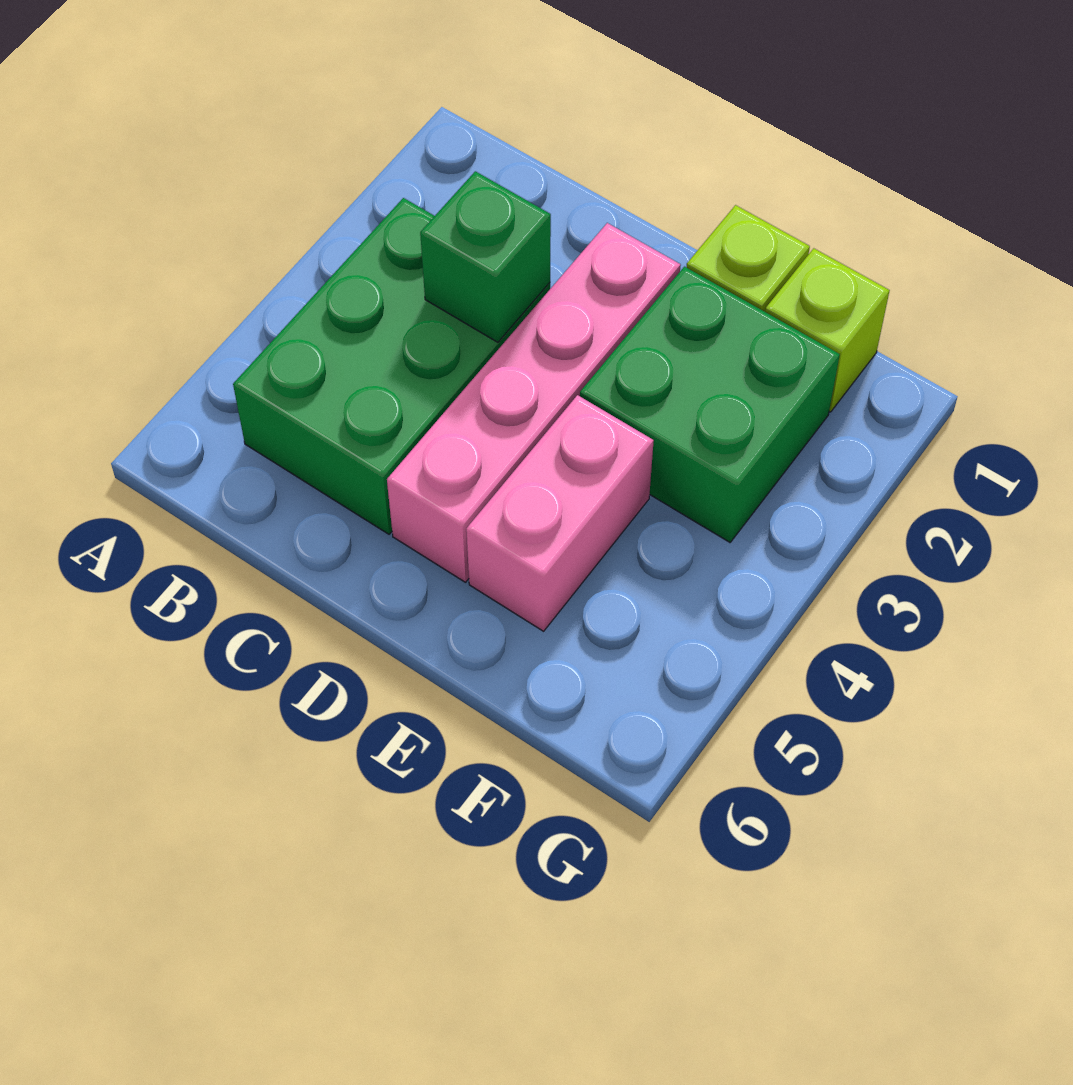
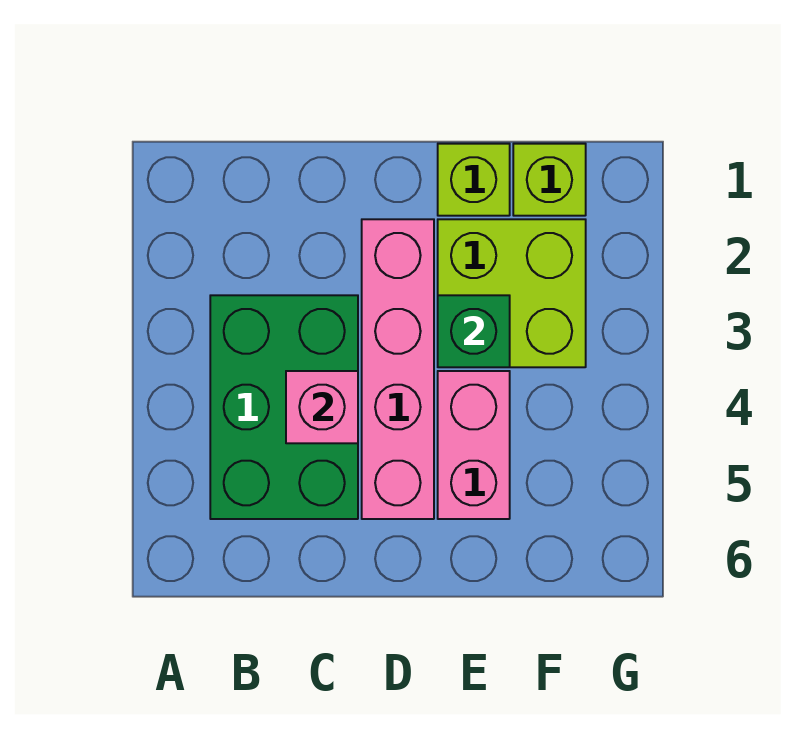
green 1x1 brick [420,171,551,342] -> green 1x1 brick moved to [438,295,510,367]
none -> pink 1x1 brick [286,371,358,443]
green 2x2 brick [580,267,840,542] -> lime 2x2 brick [438,219,586,367]

